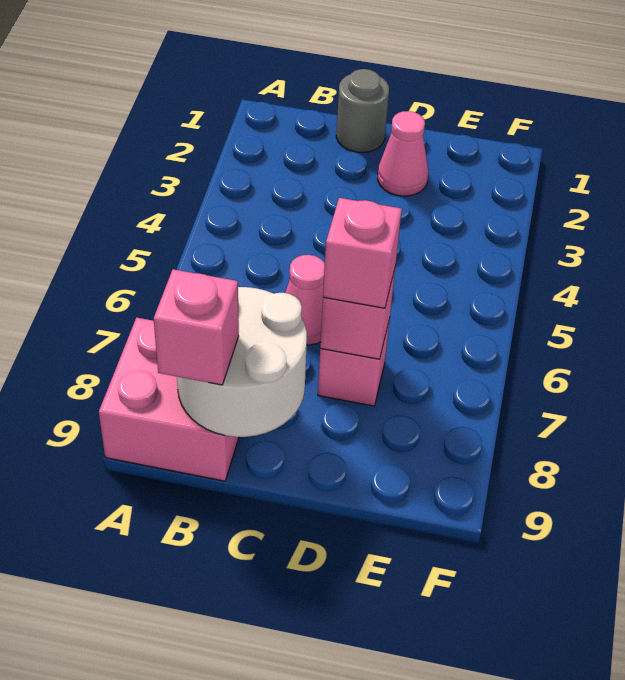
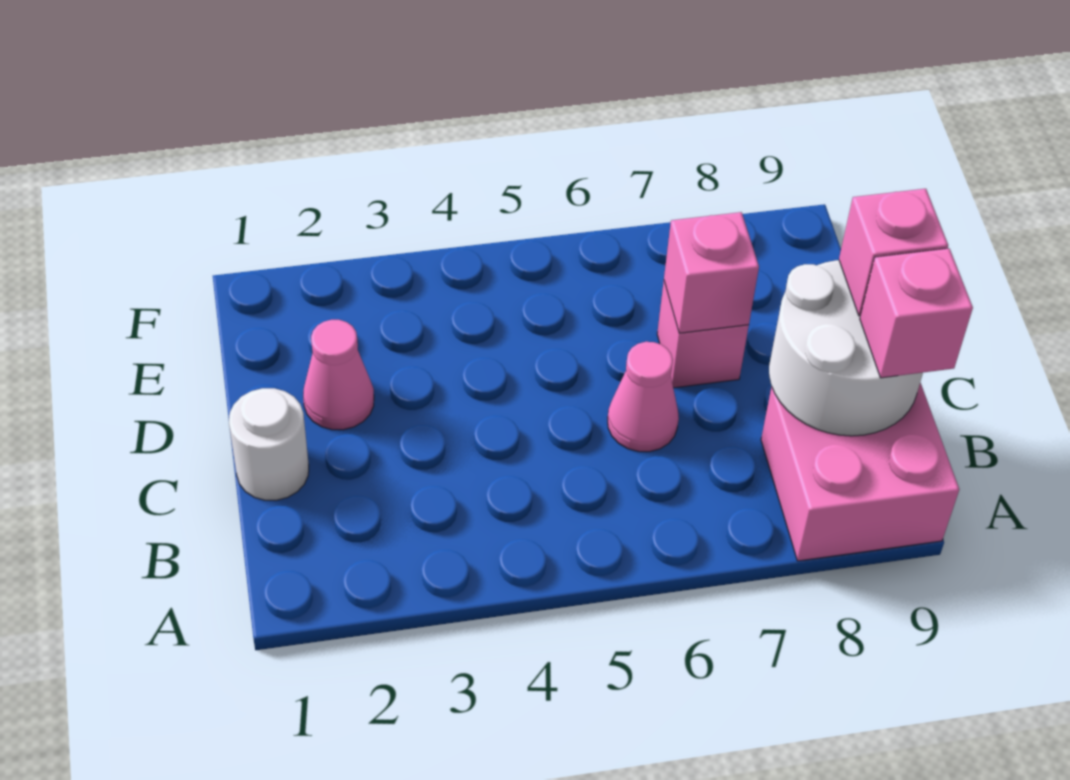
grey 1x1 round brick [336,69,389,152] -> white 1x1 round brick [229,388,309,500]
pink 1x1 brick [323,198,402,308] -> pink 1x1 brick moved to [839,189,948,316]

